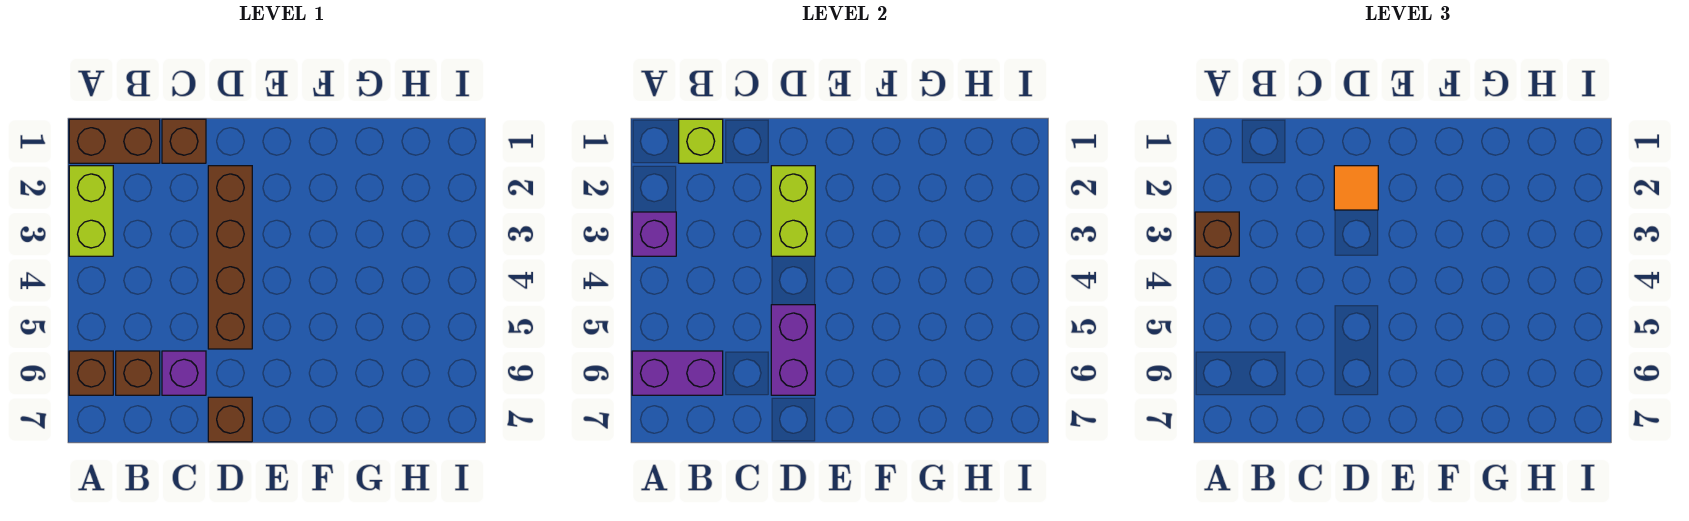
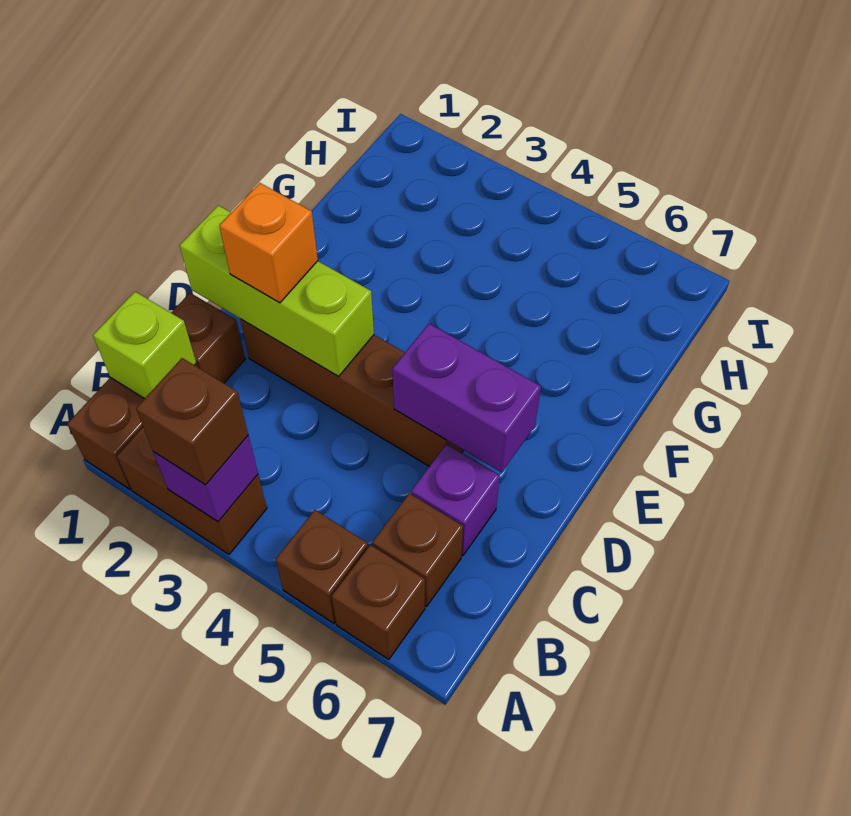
lime 1x2 brick [69,166,113,256] -> brown 1x2 brick [117,428,267,554]
purple 1x2 brick [632,351,723,395] -> none
lime 1x2 brick [771,166,815,256] -> lime 1x3 brick [180,205,374,376]
orange 1x1 tile [1334,166,1378,210] -> orange 1x1 brick [219,183,318,303]
brown 1x1 brick [208,397,252,442] -> brown 1x1 brick moved to [275,510,368,623]

